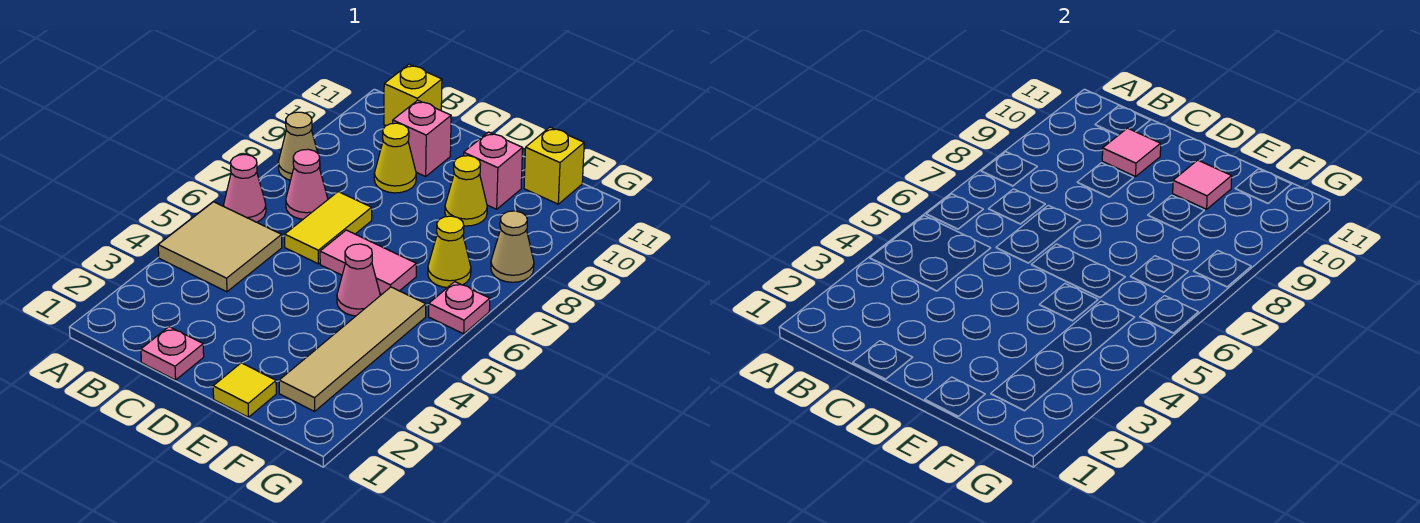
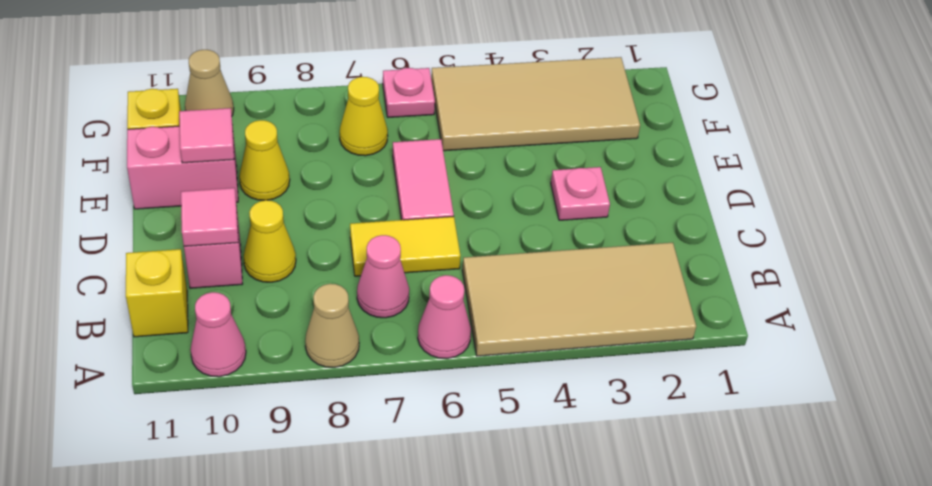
tan 2x2 tile [158,202,282,292] -> tan 2x4 tile [462,243,696,356]
pink 1x1 plate [141,327,204,380] -> pink 1x1 plate moved to [551,167,610,220]
yellow 1x1 tile [213,363,276,417] -> none
pink 1x1 cone [337,244,380,316] -> pink 1x1 cone moved to [190,292,246,377]
pink 1x1 brick [464,132,523,209] -> pink 1x2 brick [127,126,238,209]
tan 1x4 tile [279,287,426,411] -> tan 2x4 tile [431,57,640,151]
tan 1x1 cone [491,211,534,282] -> tan 1x1 cone moved to [185,50,234,115]

